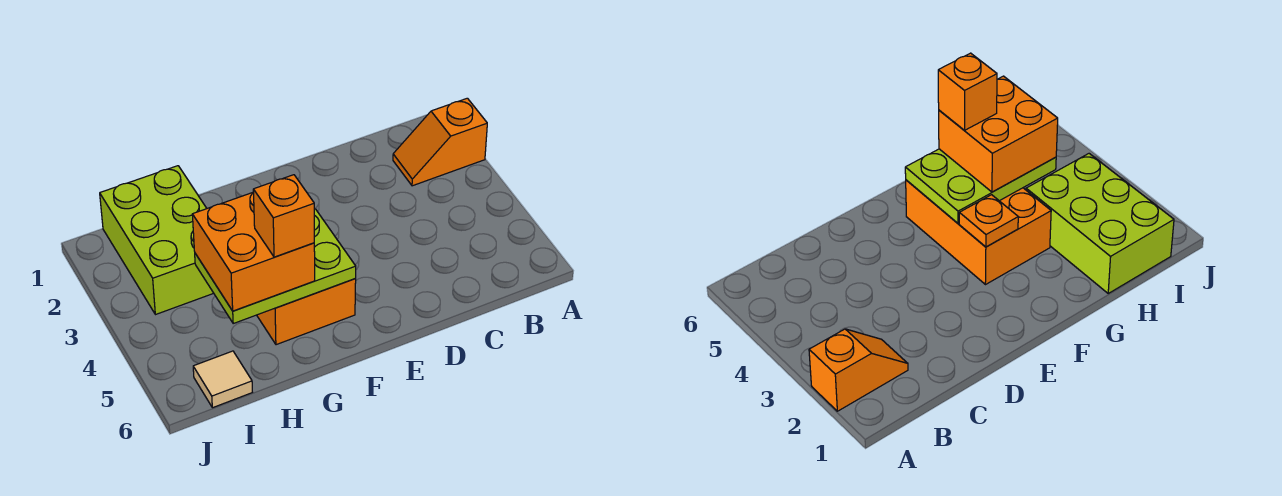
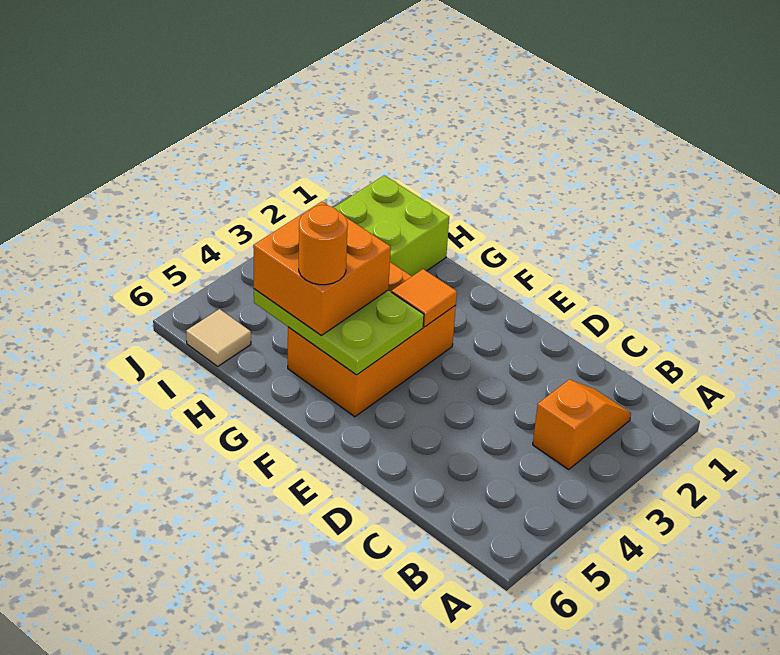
orange 1x2 slope [393,98,487,186] -> orange 1x2 slope turned to [533,379,631,469]
orange 1x1 plate [959,195,1018,247] -> orange 1x1 tile [392,269,457,327]
orange 1x1 brick [253,175,314,257] -> orange 1x1 round brick [299,205,348,285]

